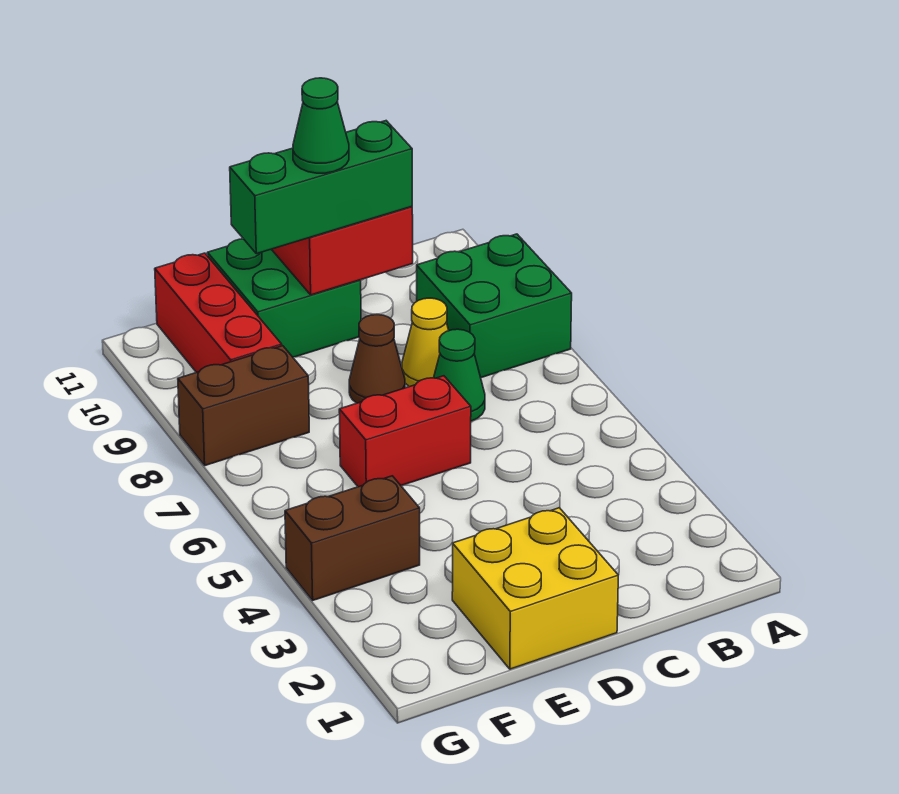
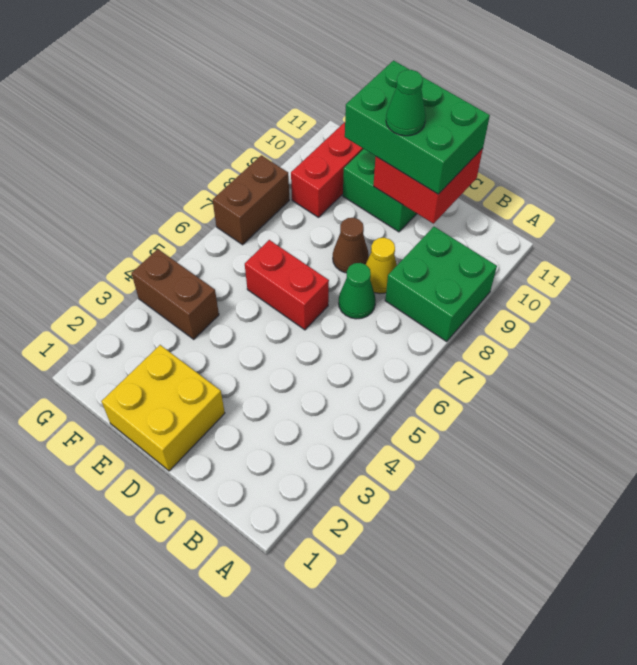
green 1x3 brick [230,121,412,254] -> green 2x3 brick [345,60,490,194]
brown 1x2 brick [178,346,309,466] -> brown 1x2 brick turned to [213,155,289,245]

